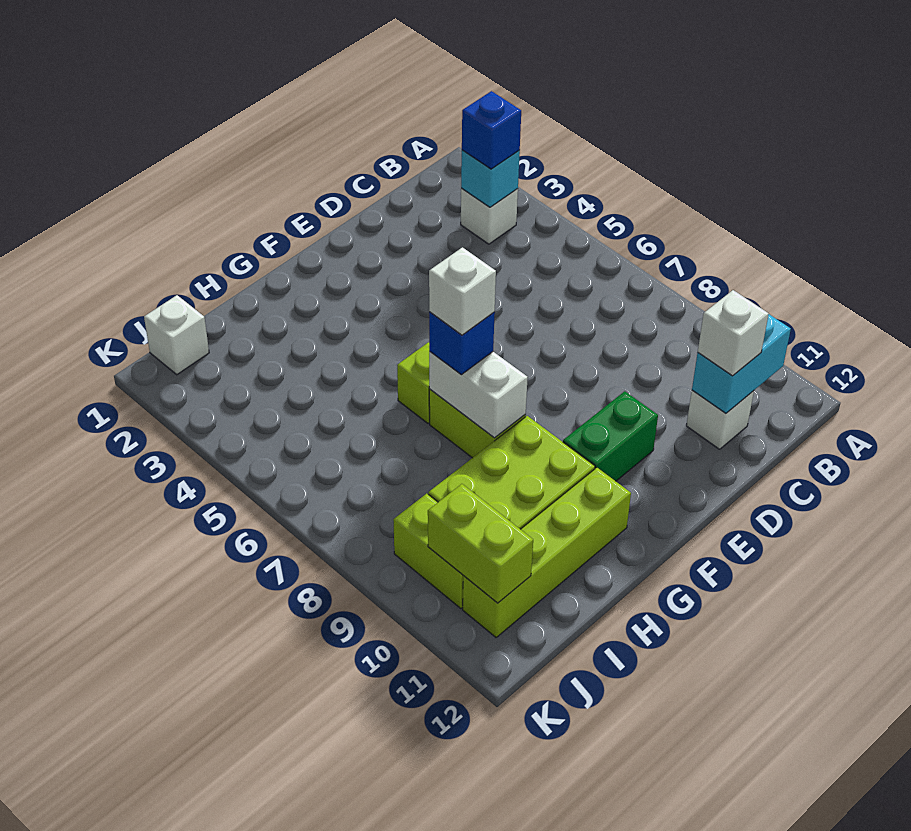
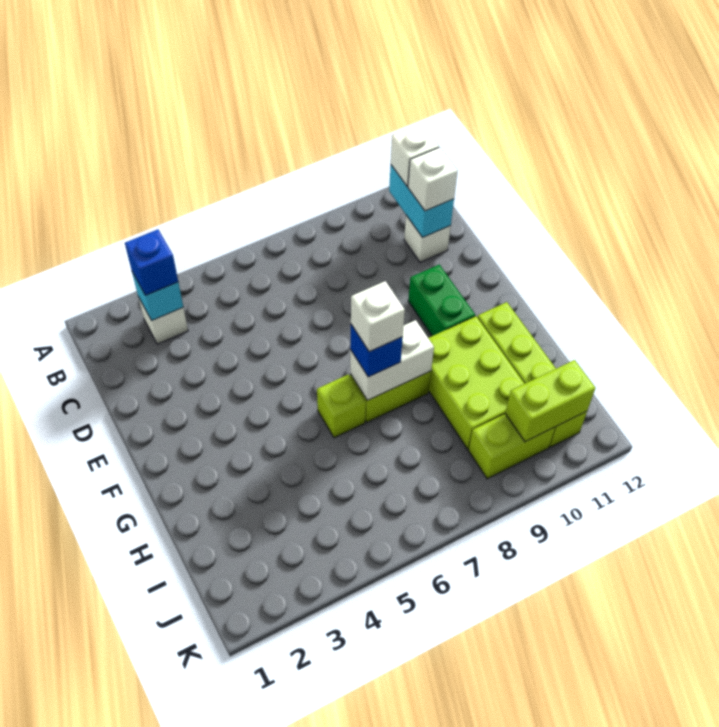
white 1x1 brick [144,295,209,375] -> white 1x1 brick moved to [391,124,439,186]

